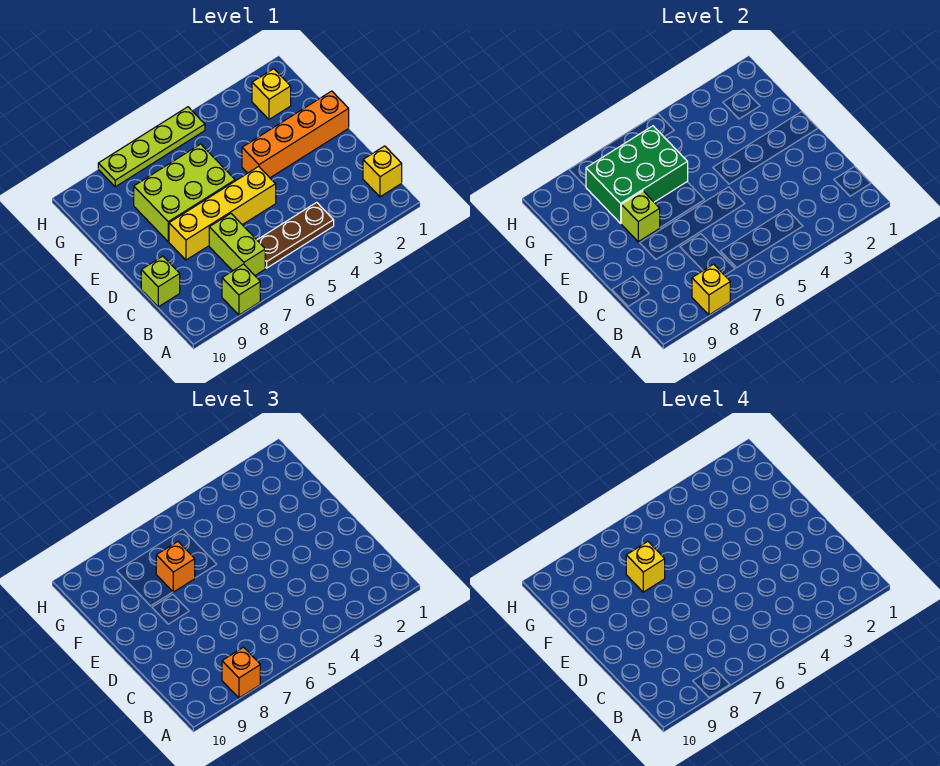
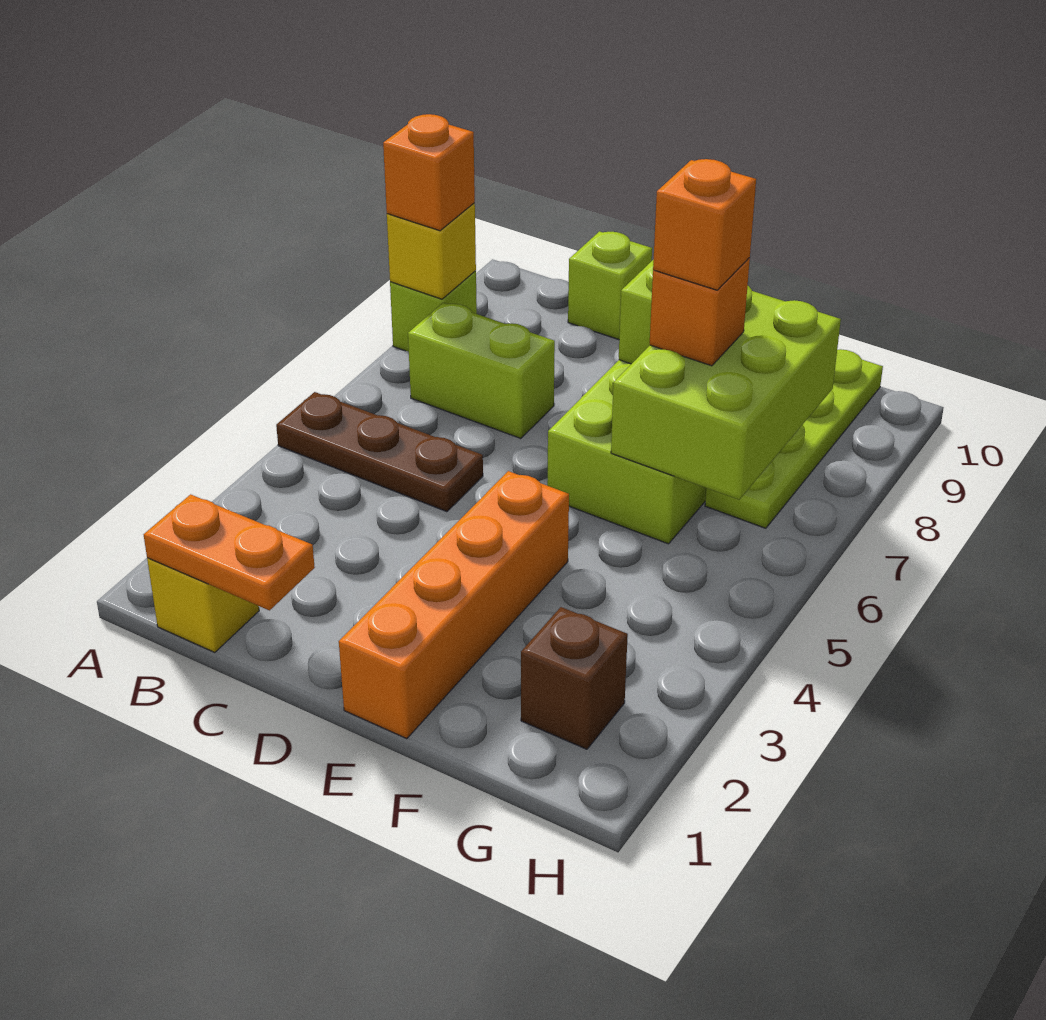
none -> orange 1x2 plate [144,494,315,610]
brown 1x3 plate [257,202,334,268] -> brown 1x3 plate turned to [276,392,483,512]
yellow 1x4 brick [169,166,276,260] -> none
green 2x3 brick [586,126,688,223] -> lime 2x3 brick [611,286,841,500]
yellow 1x1 brick [626,542,665,592] -> orange 1x1 brick [653,159,756,290]
yellow 1x1 brick [252,69,291,119] -> brown 1x1 brick [521,607,628,749]
lime 1x4 plate [98,107,205,187] -> lime 1x4 plate moved to [705,349,883,528]

